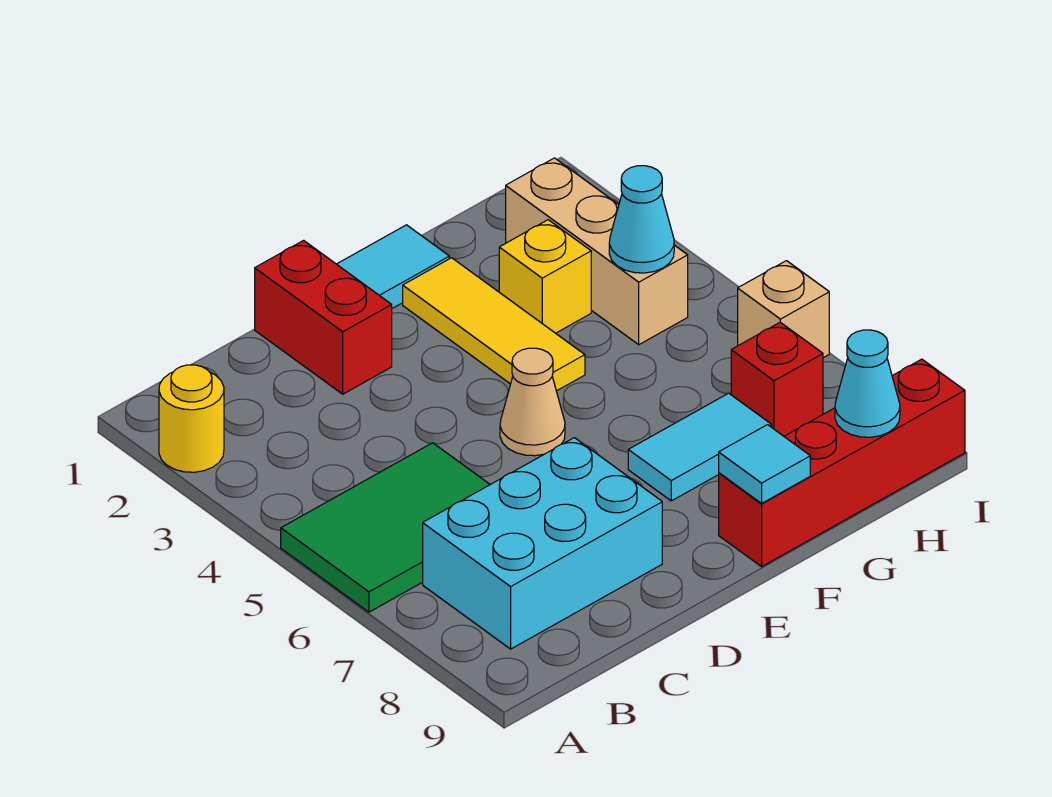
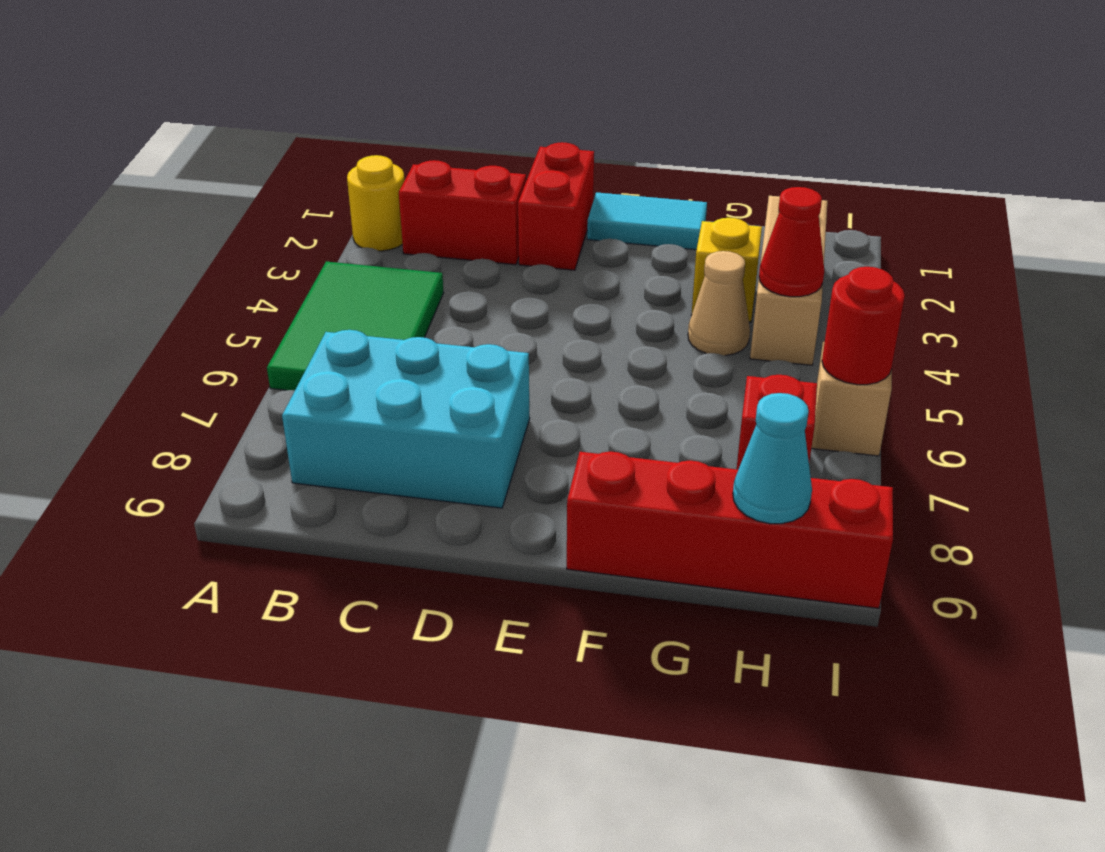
green 2x3 tile [281,443,490,612] -> green 2x3 tile turned to [267,262,444,390]
none -> red 1x2 brick [399,160,526,265]
tan 1x1 cone [500,348,565,456] -> tan 1x1 cone moved to [688,251,750,356]
yellow 1x3 tile [403,258,585,391] -> none
cyan 1x2 tile [628,393,772,501] -> none
cyan 1x1 tile [719,425,810,503] -> none
cyan 1x1 cone [609,166,674,273] -> red 1x1 cone [759,187,824,297]
none -> red 1x1 round brick [822,267,905,385]

